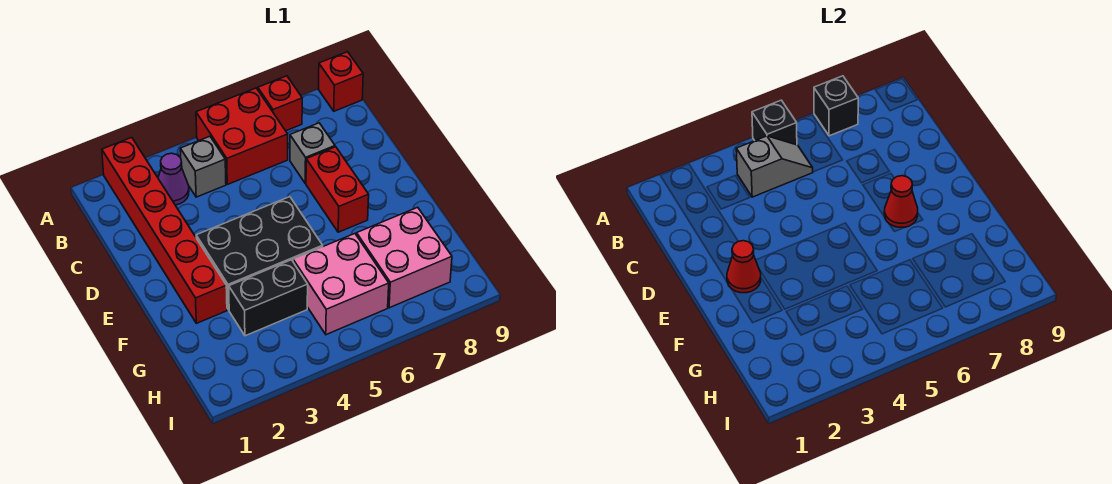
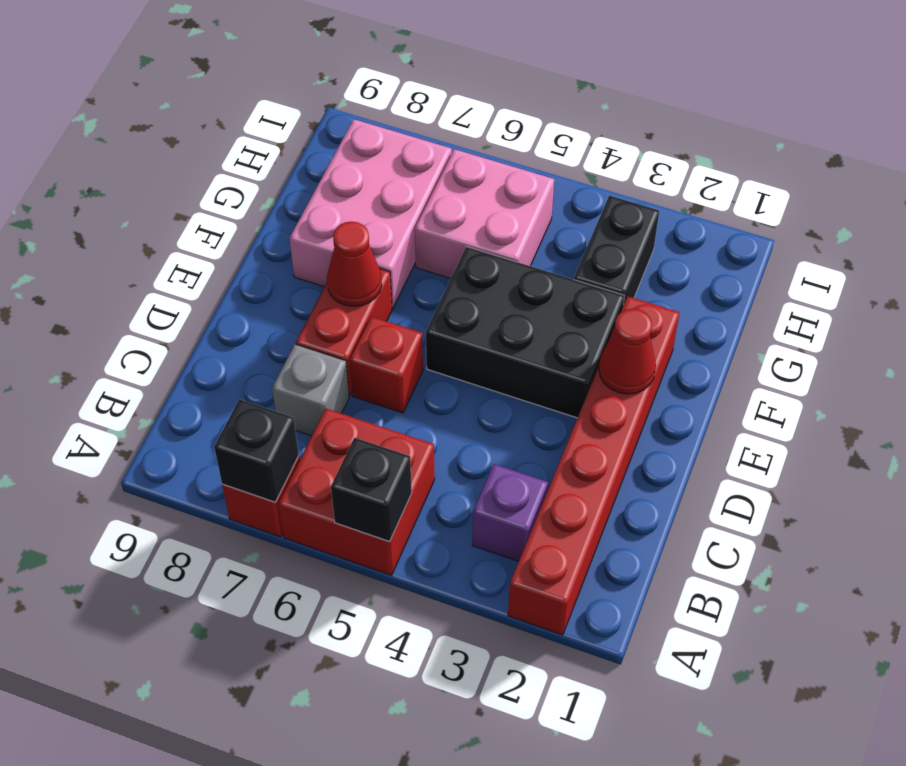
red 1x1 brick [318,52,363,111] -> red 1x1 brick moved to [350,317,423,413]
purple 1x1 cone [158,153,189,205] -> purple 1x1 brick [472,464,548,561]
grey 1x1 brick [180,136,226,197] -> none
grey 1x2 slope [736,136,813,197] -> none
black 1x2 brick [229,260,308,336] -> black 1x2 brick turned to [574,195,659,305]
pink 2x2 brick [357,207,452,308] -> pink 2x3 brick [289,119,452,308]

